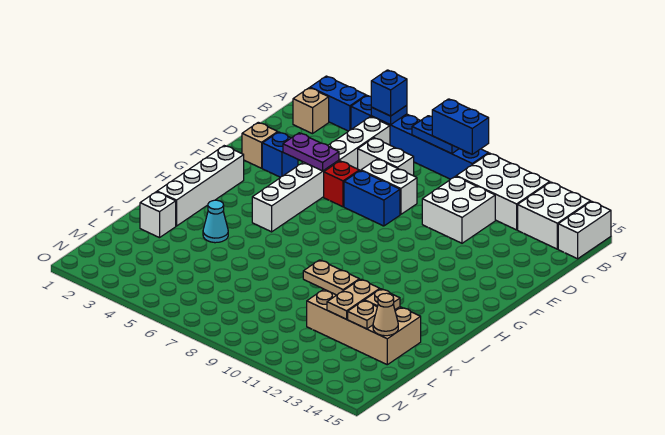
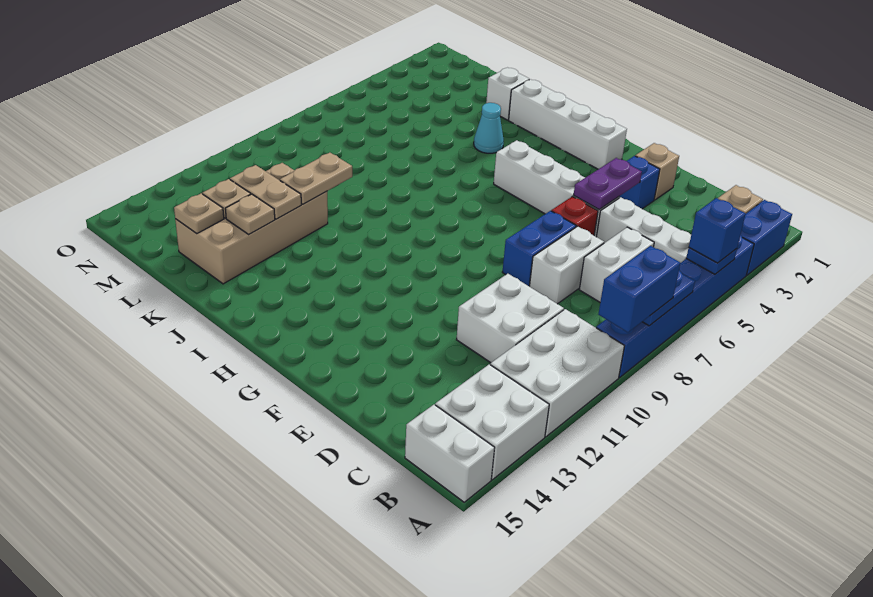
tan 1x1 cone [373,293,398,336] -> tan 1x1 plate [174,193,224,234]

